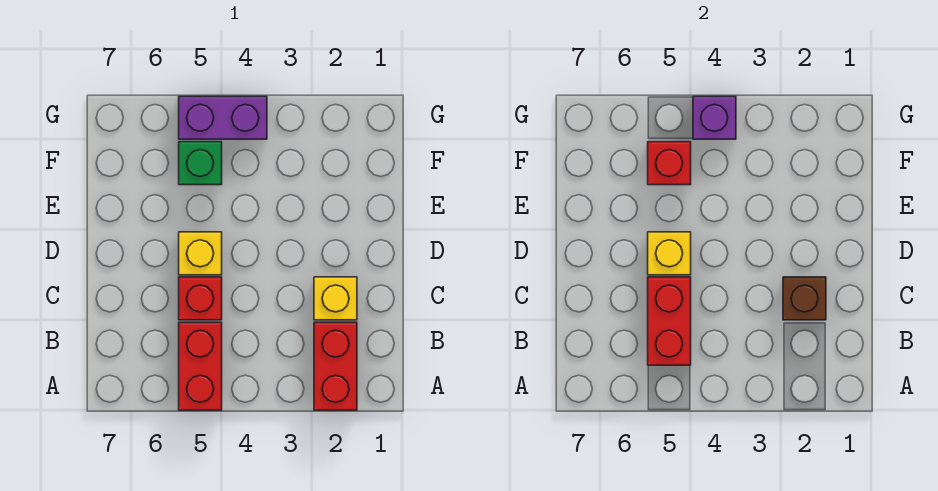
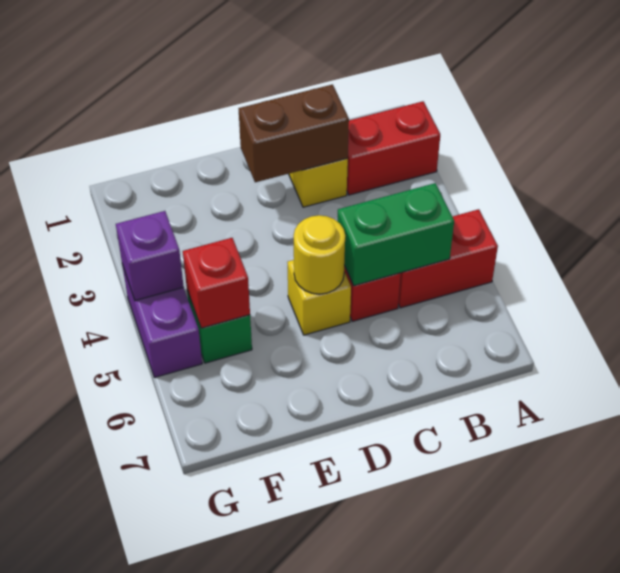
red 1x2 brick [648,277,691,365] -> green 1x2 brick [337,183,454,286]
brown 1x1 brick [783,277,826,320] -> brown 1x2 brick [238,85,349,182]
yellow 1x1 brick [648,232,691,275] -> yellow 1x1 round brick [294,215,345,294]

